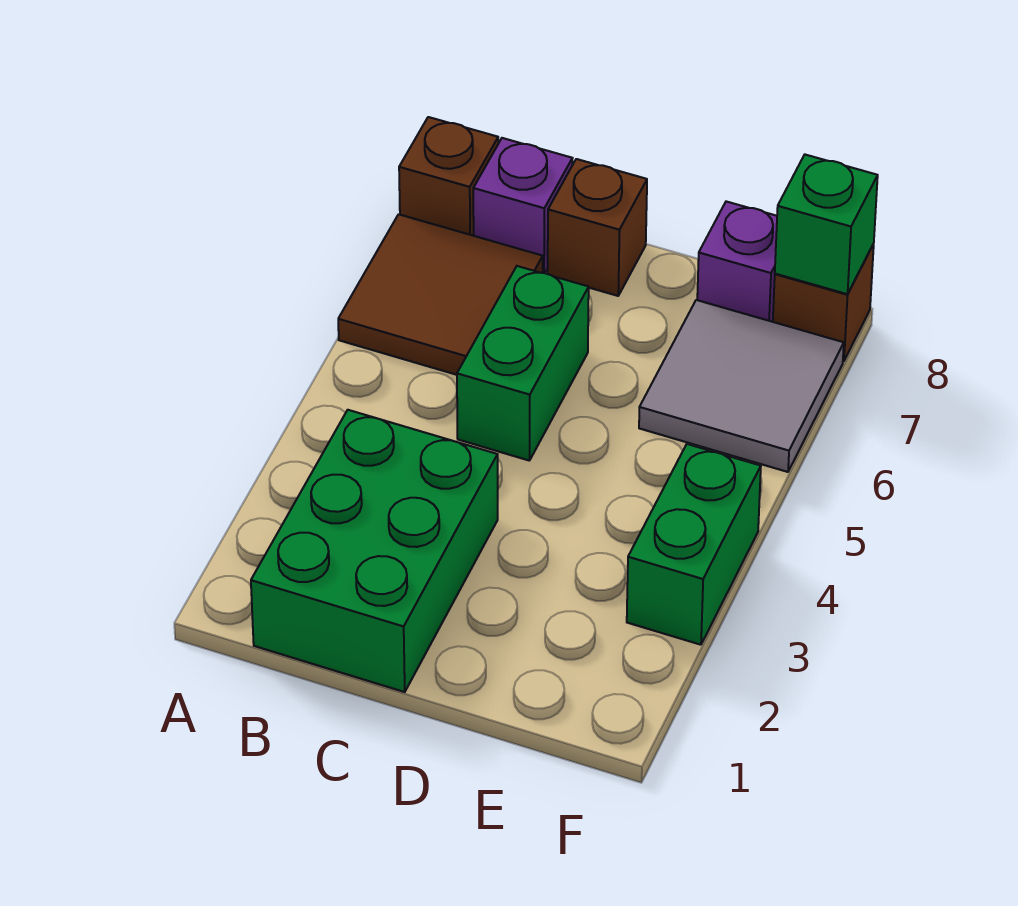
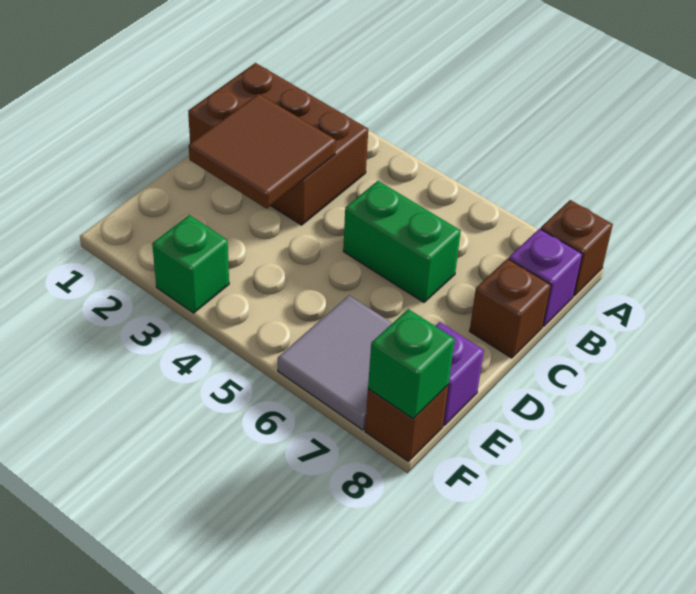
brown 2x2 tile [338,214,543,375] -> brown 2x2 tile moved to [189,94,336,209]
green 2x3 brick [251,410,498,692] -> brown 2x3 brick [188,63,368,225]
green 1x2 brick [627,444,761,645] -> green 1x1 brick [152,215,229,313]

